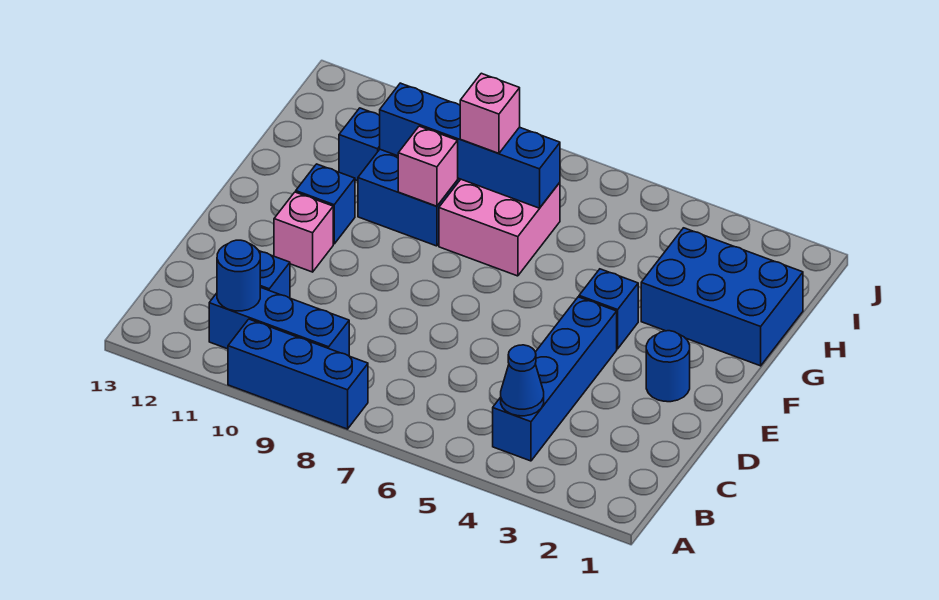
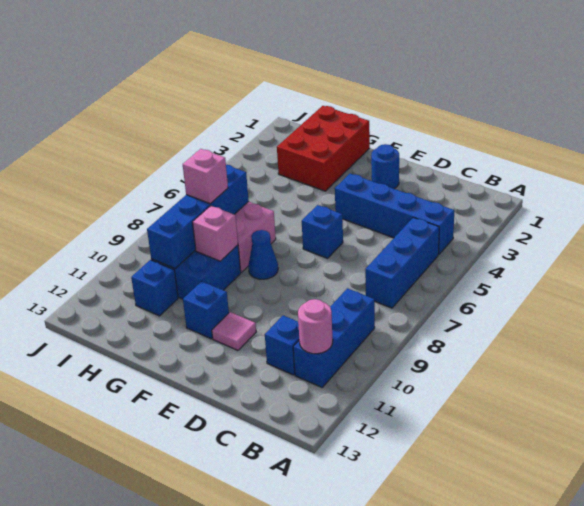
blue 1x3 brick [228,319,368,429] -> blue 1x3 brick moved to [365,217,439,308]
blue 1x1 cone [501,345,544,416] -> blue 1x1 cone moved to [248,230,278,279]
blue 1x1 round brick [217,240,260,311] -> pink 1x1 round brick [298,299,333,354]
pink 1x1 brick [274,192,333,272] -> pink 1x1 tile [212,312,256,350]
blue 1x1 brick [579,269,638,349] -> blue 1x1 brick moved to [302,205,343,258]
blue 2x3 brick [641,228,803,366] -> red 2x3 brick [277,106,370,191]

